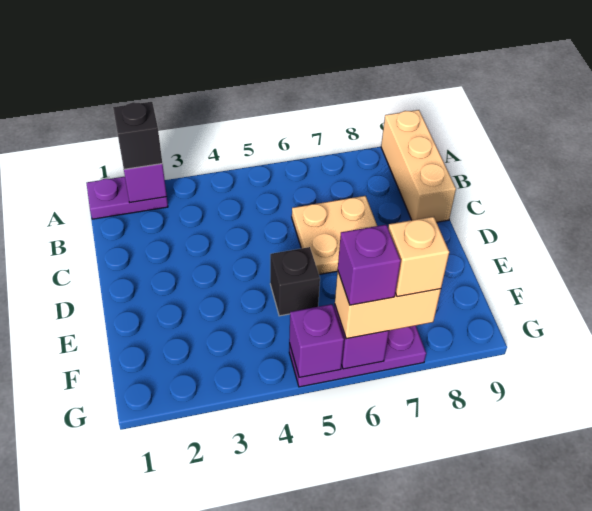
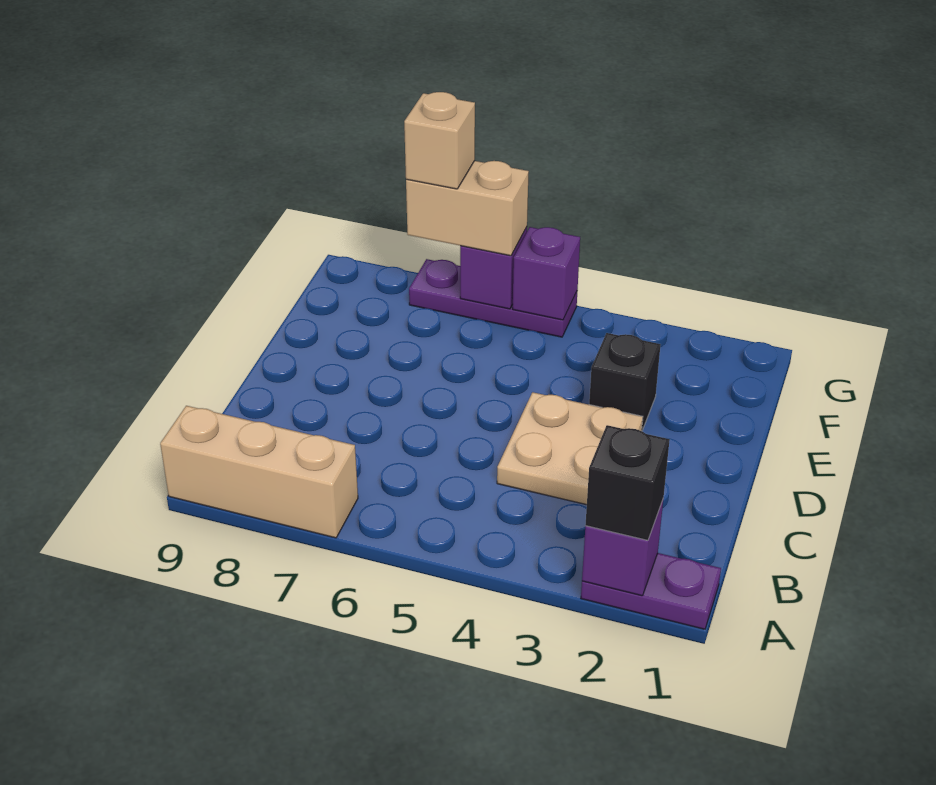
tan 1x3 brick [381,110,456,222] -> tan 1x3 brick turned to [160,406,358,538]
tan 2x2 plate [292,196,377,275] -> tan 2x2 plate moved to [497,392,643,505]
black 1x1 brick [270,247,320,316] -> black 1x1 brick moved to [589,333,661,430]
purple 1x1 brick [338,225,401,305] -> none

